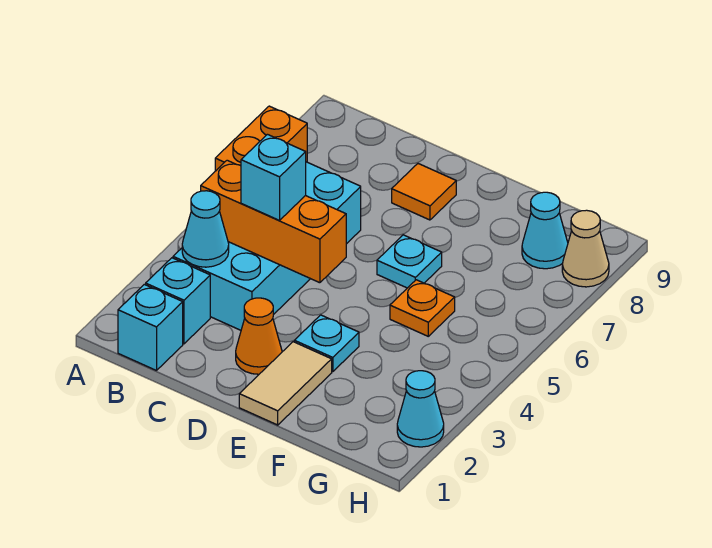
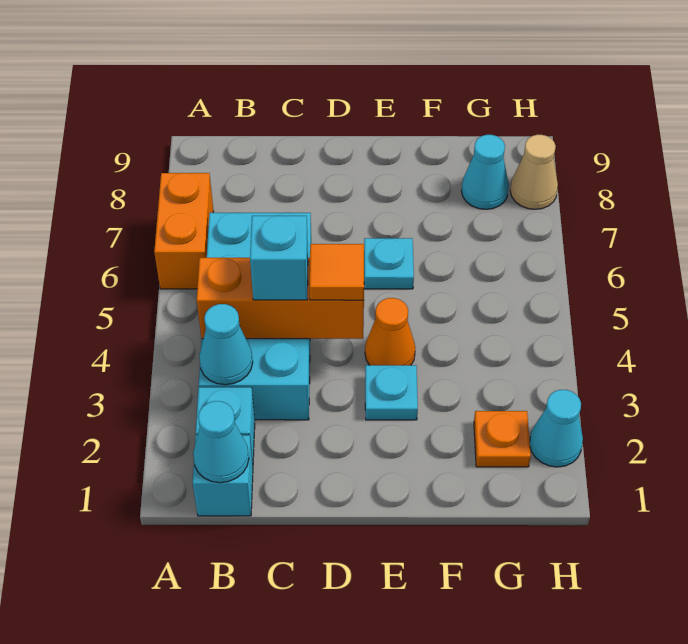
none -> cyan 1x1 cone [193,401,249,483]
orange 1x1 cone [236,298,282,374] -> orange 1x1 cone moved to [365,298,415,365]
orange 1x1 tile [392,164,456,220] -> orange 1x1 tile moved to [310,244,364,300]
tan 1x2 tile [239,342,332,425] -> none
orange 1x1 plate [390,280,455,336] -> orange 1x1 plate moved to [474,411,531,467]

